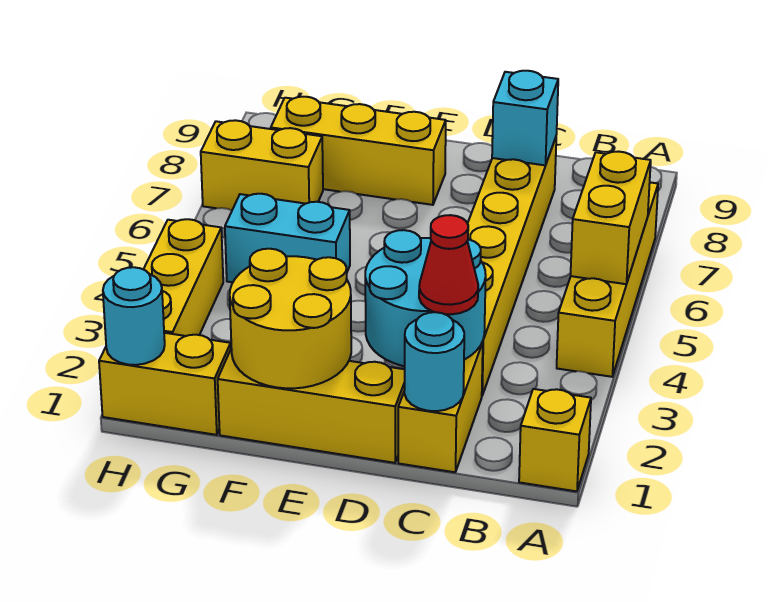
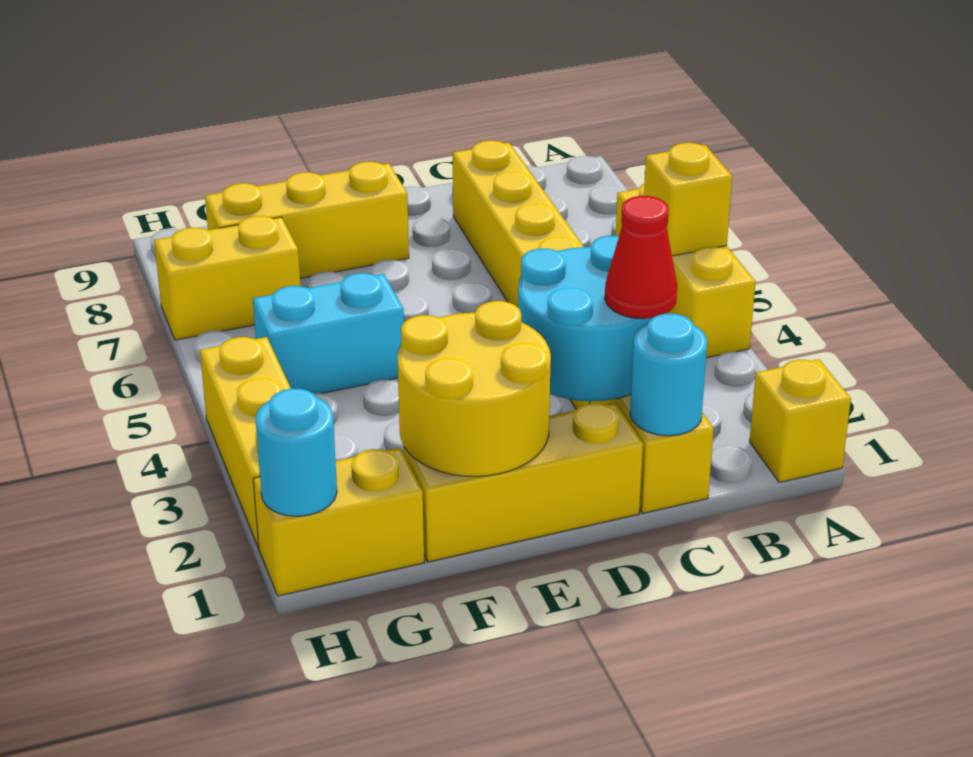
yellow 1x4 brick [557,182,658,377] -> yellow 1x3 brick [616,184,756,358]
yellow 1x2 brick [571,152,651,284] -> yellow 1x1 brick [644,143,732,256]
cyan 1x1 brick [492,71,558,165] -> none

